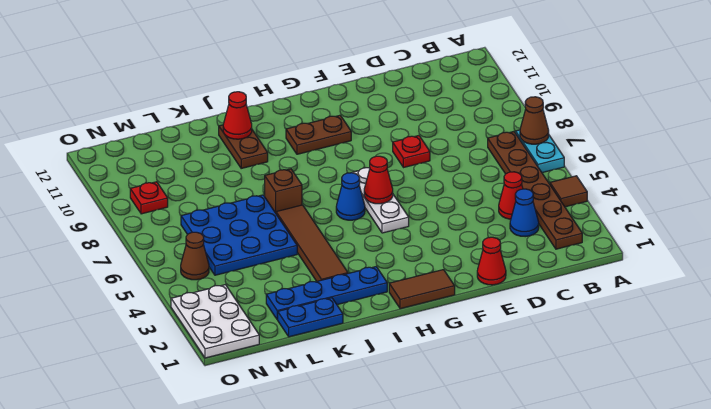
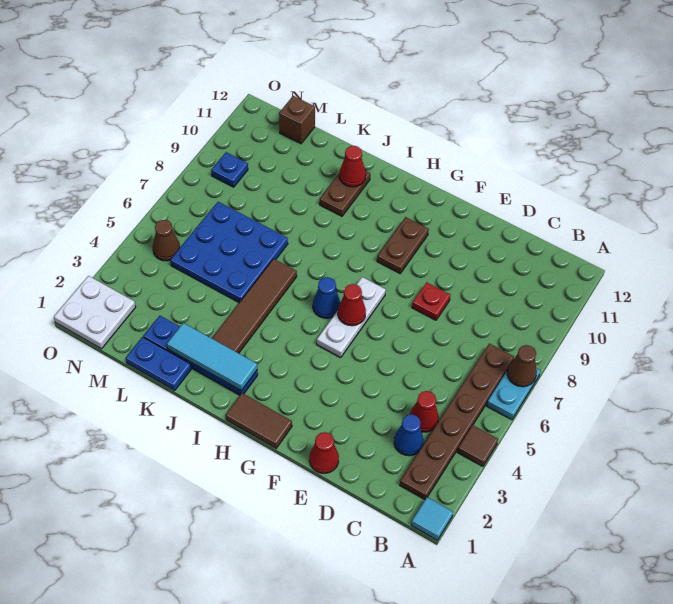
none -> cyan 1x1 tile [411,497,453,540]
brown 1x2 plate [286,115,351,154] -> brown 1x2 plate turned to [377,217,429,273]
none -> cyan 1x3 tile [167,323,257,391]
brown 1x1 brick [265,169,302,213] -> brown 1x1 brick moved to [279,96,315,144]
white 2x3 plate [171,285,259,358] -> white 2x2 plate [54,276,136,349]
red 1x1 plate [130,182,168,214] -> blue 1x1 plate [211,152,248,187]

